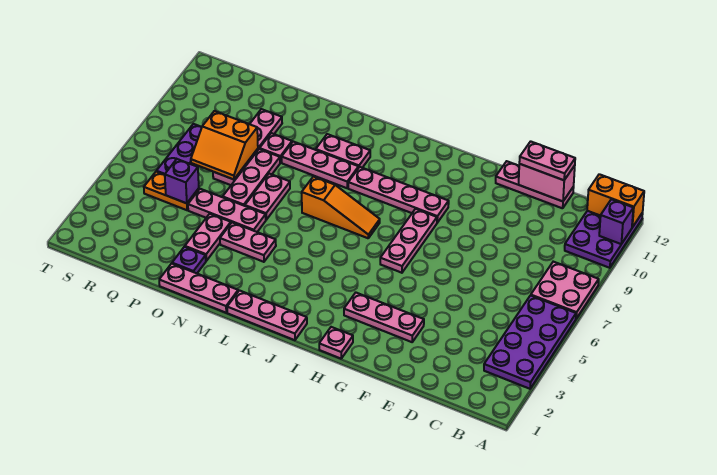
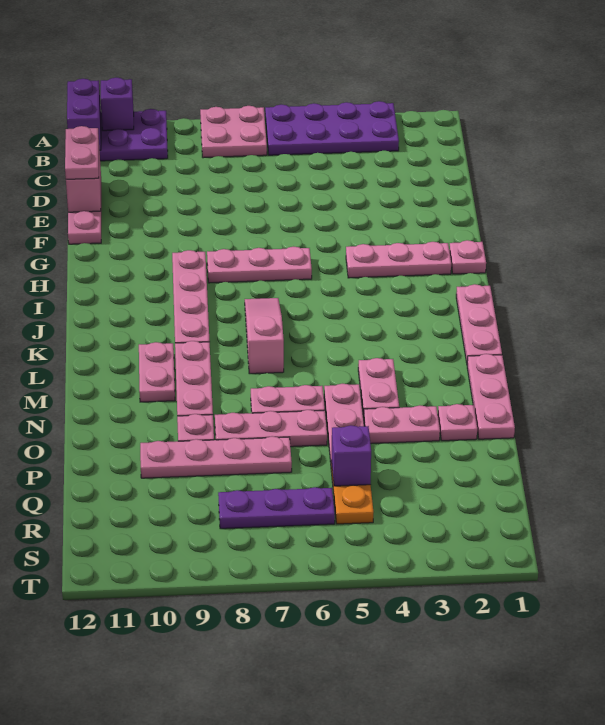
orange 1x2 brick [587,174,644,227] -> purple 1x2 brick [67,79,101,150]
pink 1x3 plate [344,293,424,342] -> pink 1x3 plate turned to [346,242,451,278]
orange 1x3 slope [302,177,380,238] -> pink 1x3 slope [245,298,284,374]
purple 1x1 plate [172,247,206,273] -> pink 1x1 plate [438,404,477,441]
orange 2x2 slope [191,111,258,179] -> none

